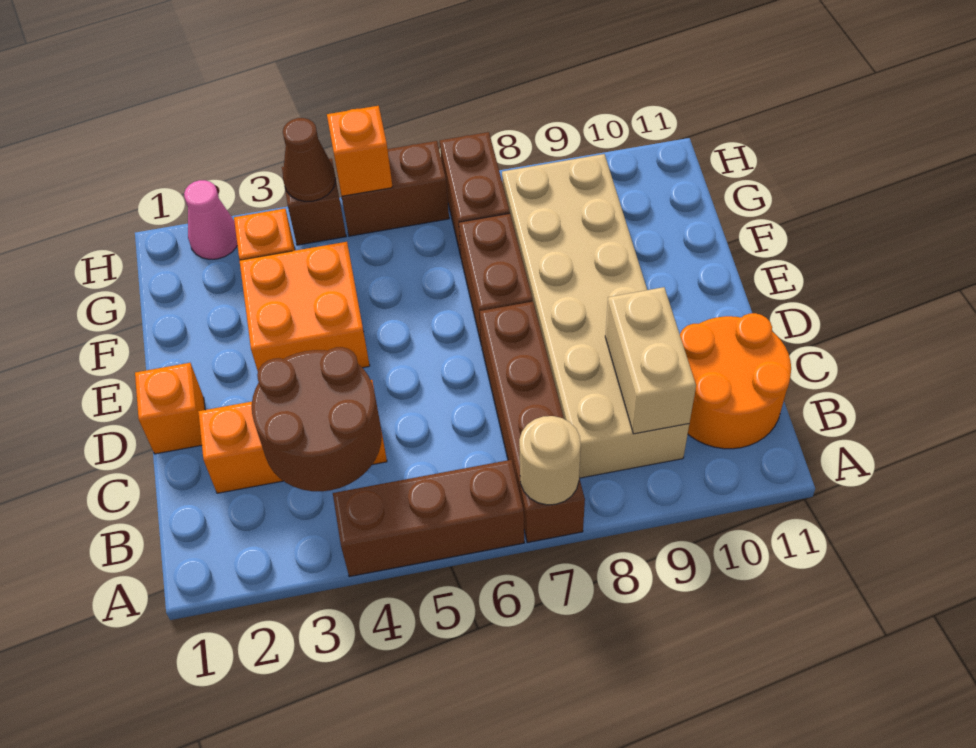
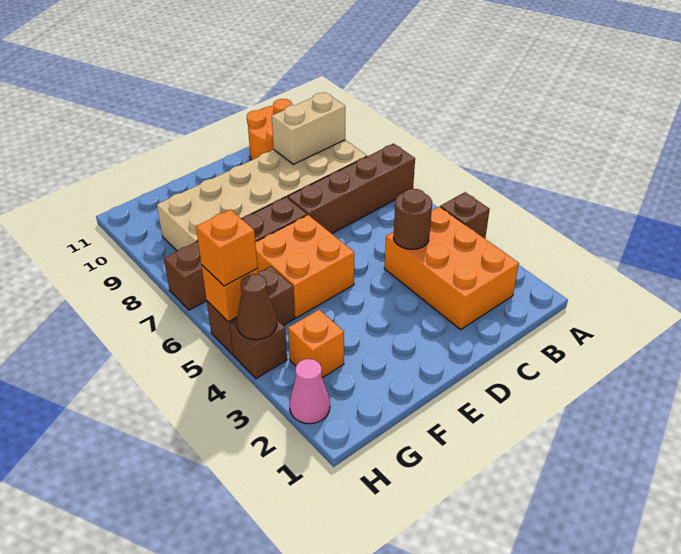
brown 1x3 brick [333,460,524,577] -> brown 1x1 brick [440,192,490,238]
tan 1x1 round brick [519,416,581,505] -> none
brown 2x2 round brick [252,347,382,491] -> brown 1x1 round brick [393,189,432,249]
orange 1x3 brick [198,380,387,493] -> orange 2x3 brick [384,207,519,329]
orange 1x1 brick [135,363,205,454] -> orange 1x1 brick moved to [196,209,258,286]
orange 2x2 brick [239,242,370,371] -> orange 2x2 brick moved to [255,215,354,318]
brown 1x2 brick [342,141,449,236] -> brown 1x2 brick turned to [207,266,295,355]

